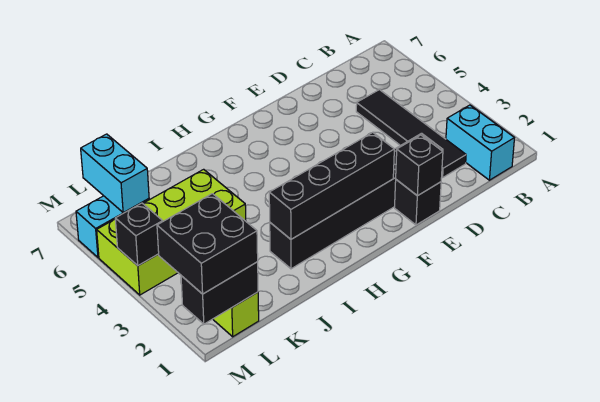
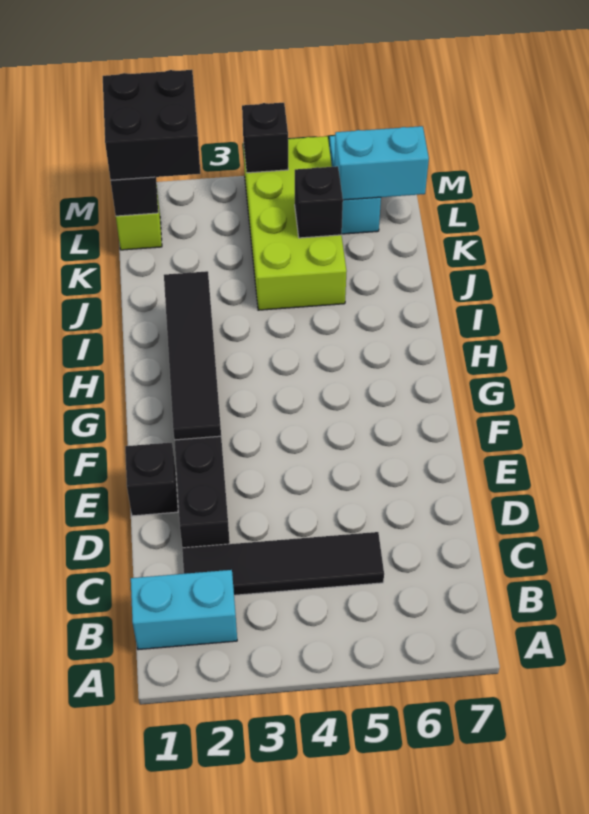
black 1x1 brick [396,135,443,196] -> black 1x1 brick moved to [295,166,343,238]
black 1x4 brick [269,132,394,239] -> black 1x4 tile [164,271,221,440]

